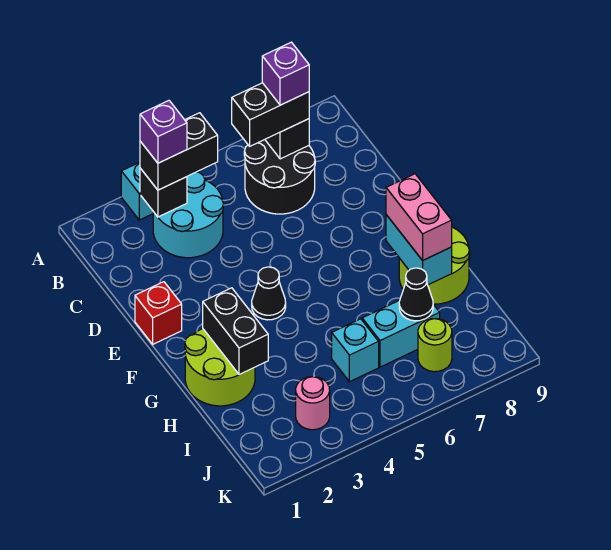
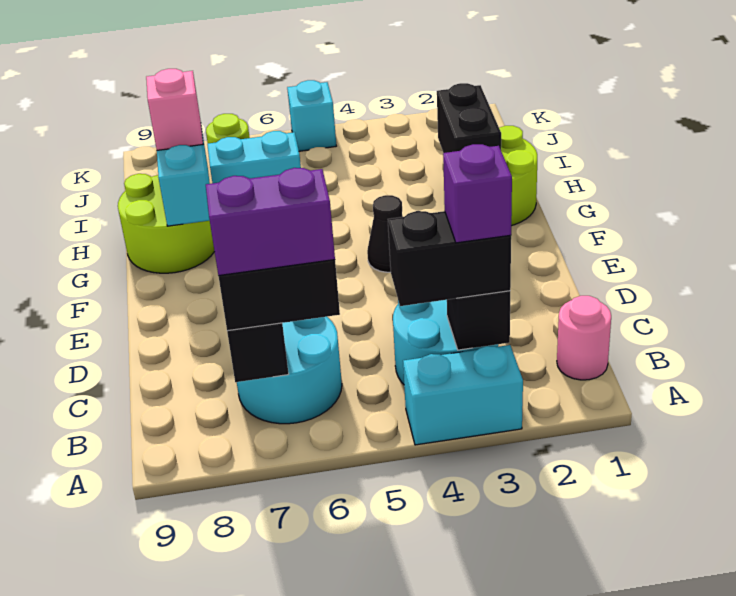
black 2x2 round brick [244,140,315,214] -> cyan 2x2 round brick [237,317,342,424]
purple 1x1 brick [262,42,309,105] -> purple 1x2 brick [206,168,335,276]
red 1x1 brick [135,282,182,344] -> none
pink 1x2 brick [386,174,452,261] -> pink 1x1 brick [146,69,203,150]
cyan 1x1 brick [332,319,379,382] -> cyan 1x1 brick moved to [287,80,336,151]
black 1x1 cone [399,268,433,321] -> none
pink 1x1 round brick [296,377,330,430] -> pink 1x1 round brick moved to [557,296,611,380]

